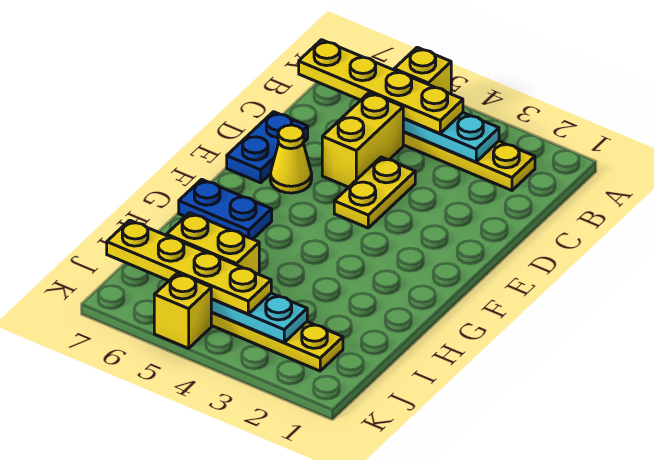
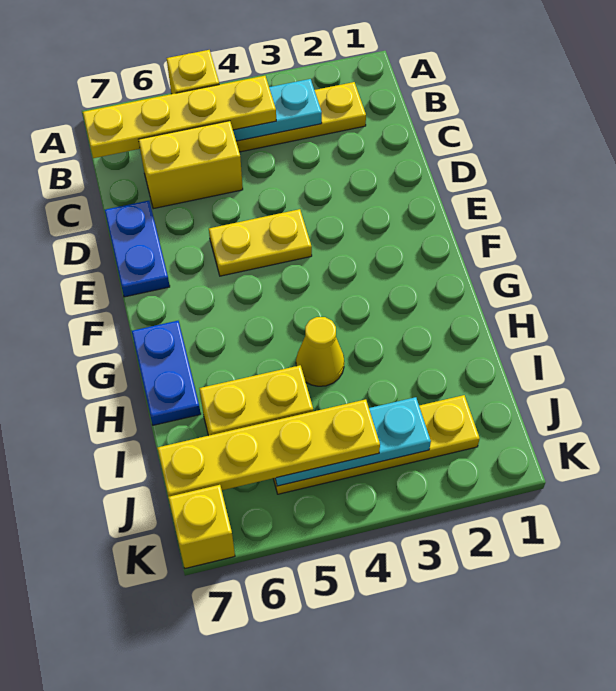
yellow 1x2 brick [322,92,404,187] -> yellow 1x2 brick turned to [138,121,243,209]
yellow 1x2 plate [334,157,415,228] -> yellow 1x2 plate turned to [209,209,312,276]
yellow 1x1 cone [270,125,312,193] -> yellow 1x1 cone moved to [296,317,344,386]
blue 1x2 plate [179,179,272,239] -> blue 1x2 plate turned to [132,321,201,425]
yellow 1x1 brick [154,273,211,348] -> yellow 1x1 brick moved to [168,485,235,568]

